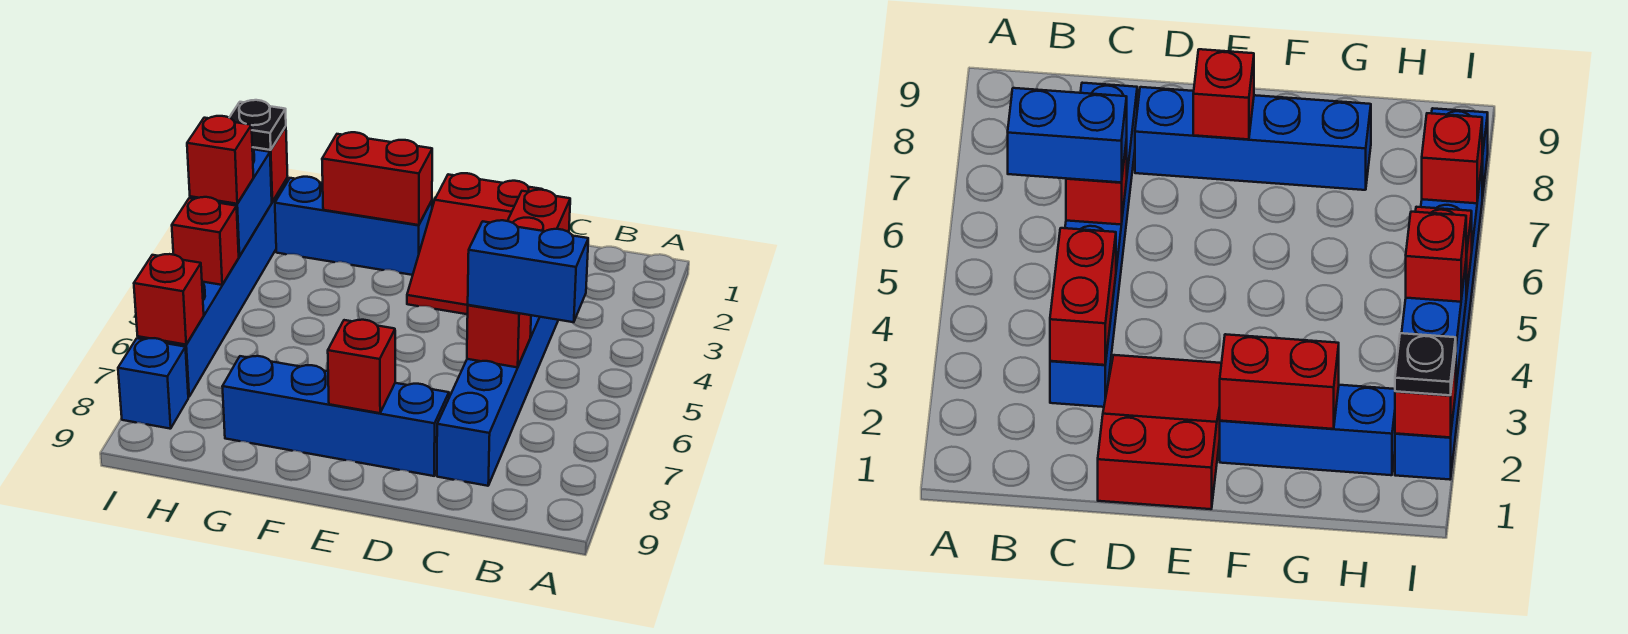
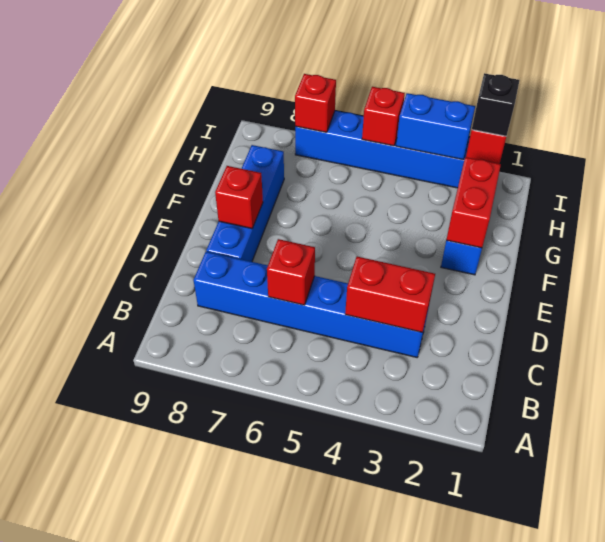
blue 1x2 brick [468,220,588,322] -> none
red 2x3 slope [407,173,542,314] -> none
black 1x1 plate [229,100,286,150] -> black 1x1 brick [472,73,520,136]
red 1x1 brick [187,116,253,204] -> none
blue 1x1 brick [118,338,188,429] -> none

